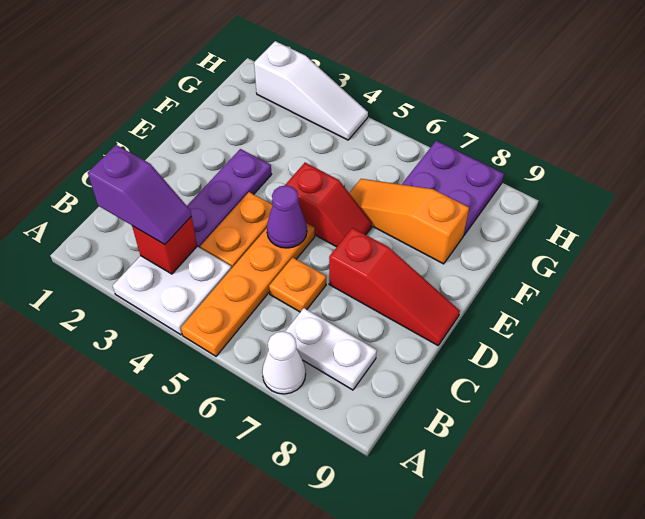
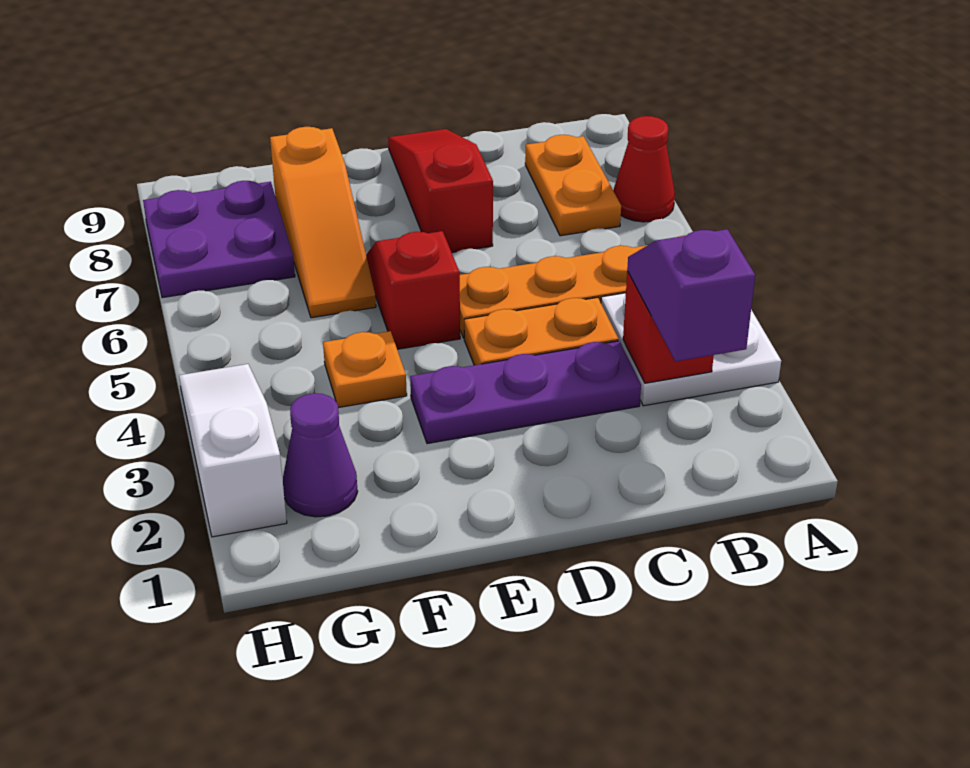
white 1x1 cone [262,331,306,394] -> red 1x1 cone [613,116,675,222]
white 1x2 plate [285,308,377,390] -> orange 1x2 plate [525,135,621,236]
orange 1x1 plate [269,257,326,312] -> orange 1x1 plate moved to [323,331,407,408]
purple 1x1 cone [267,185,307,248] -> purple 1x1 cone moved to [283,393,358,517]

